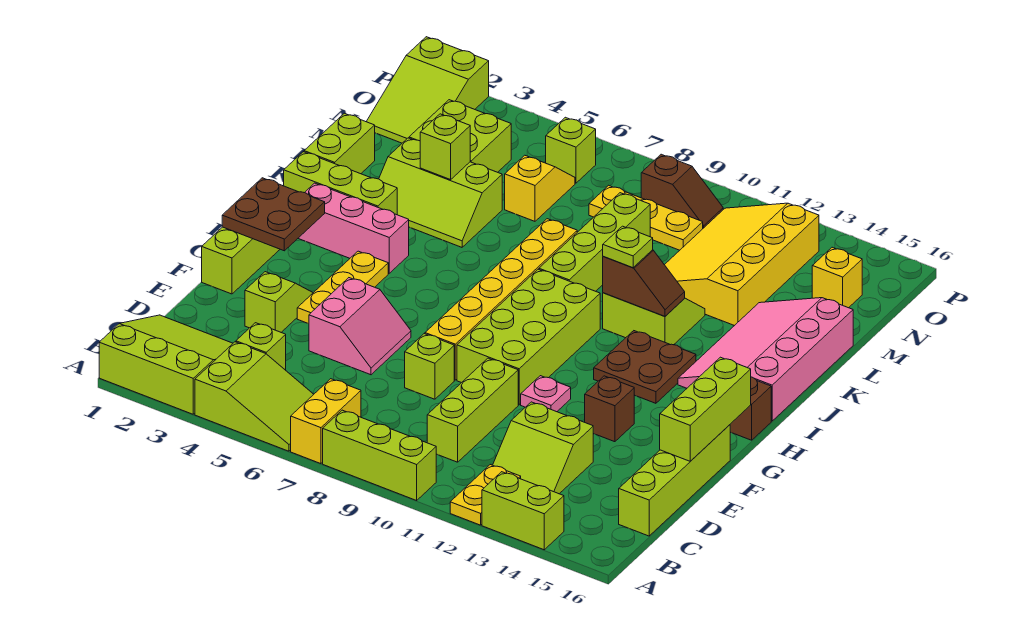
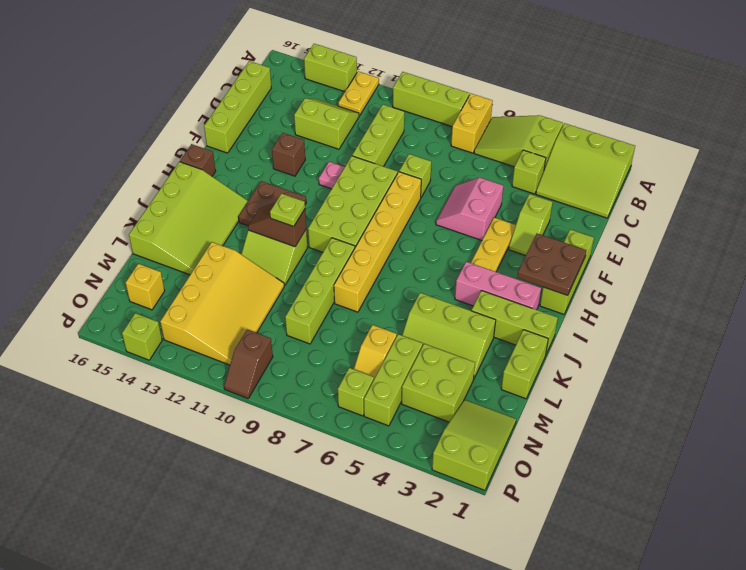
lime 1x3 brick [660,357,751,461] -> lime 1x3 brick moved to [364,334,423,426]
pink 3x4 slope [678,298,853,421] -> lime 3x4 slope [129,162,248,275]
lime 2x3 slope [379,138,502,247] -> lime 2x3 slope turned to [402,293,496,378]
lime 1x1 brick [420,114,470,180] -> lime 1x1 brick moved to [122,313,162,360]
yellow 1x3 plate [589,185,703,250] -> none
brown 1x2 slope [641,154,723,228] -> brown 1x2 slope turned to [224,330,273,398]

